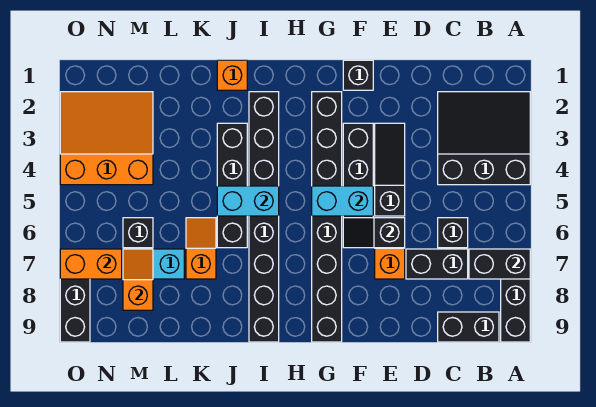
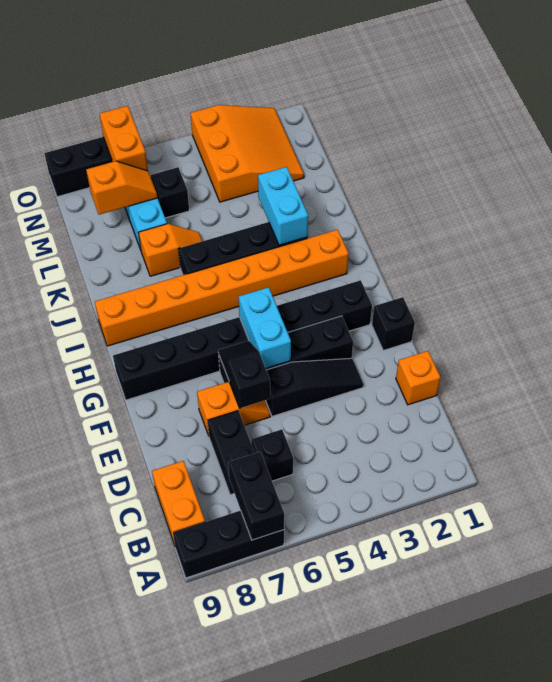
black 3x3 slope [438,92,530,185] -> none
black 1x2 brick [438,312,499,342] -> orange 1x2 brick [152,461,205,545]
black 1x8 brick [249,92,279,342] -> orange 1x8 brick [95,230,349,346]
cyan 1x2 brick [217,186,279,216] -> cyan 1x2 brick moved to [258,167,308,245]
orange 1x1 brick [217,60,247,90] -> orange 1x1 brick moved to [396,351,440,405]

